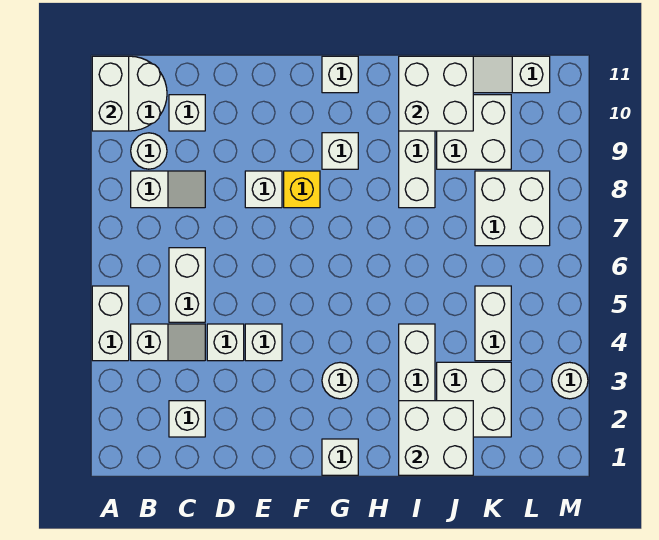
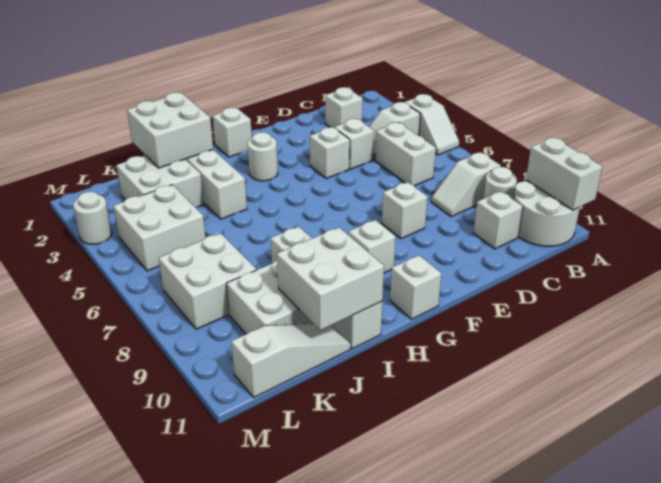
white 1x2 brick [92,286,129,361] -> white 1x2 slope [405,94,459,155]
yellow 1x1 brick [284,171,320,208] -> none
white 1x2 brick [475,286,511,361] -> white 2x2 brick [113,185,205,271]

